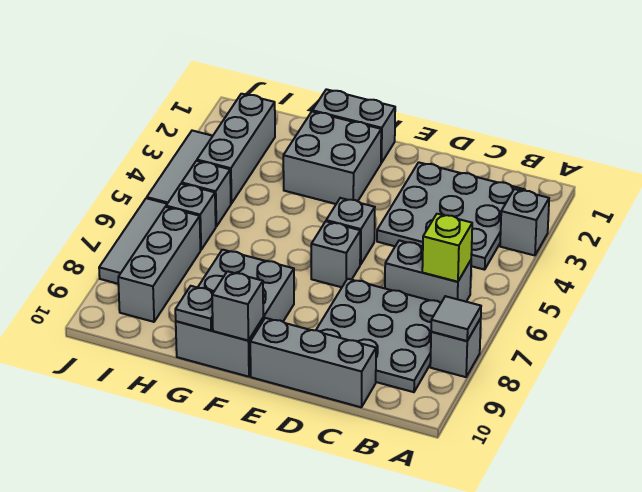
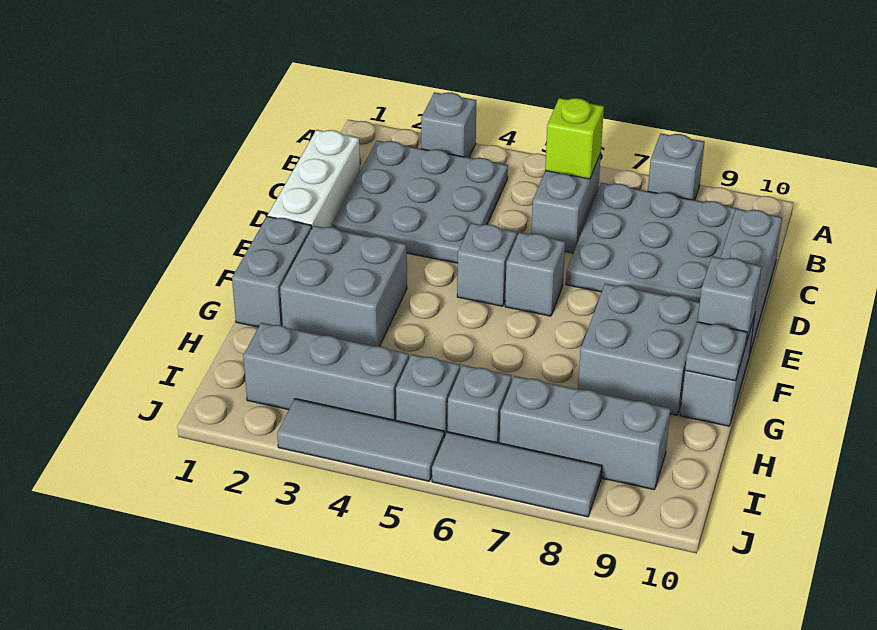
grey 1x1 tile [431,296,481,341] -> none
none -> white 1x3 brick [268,130,360,228]

